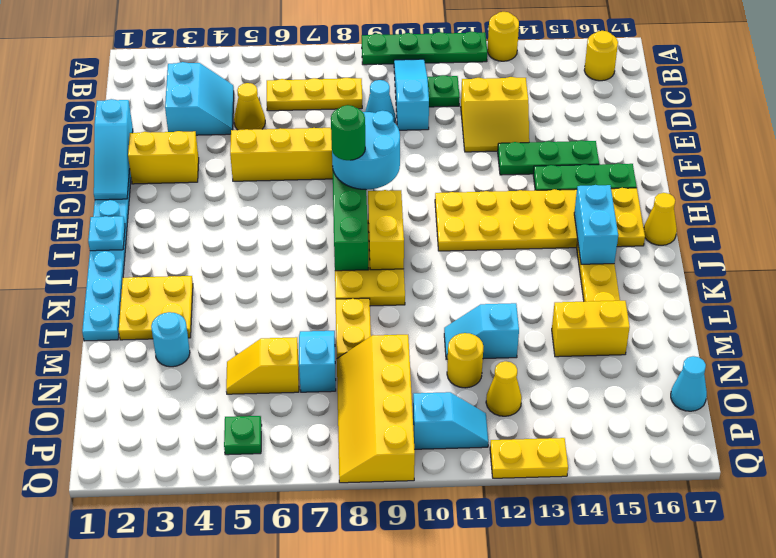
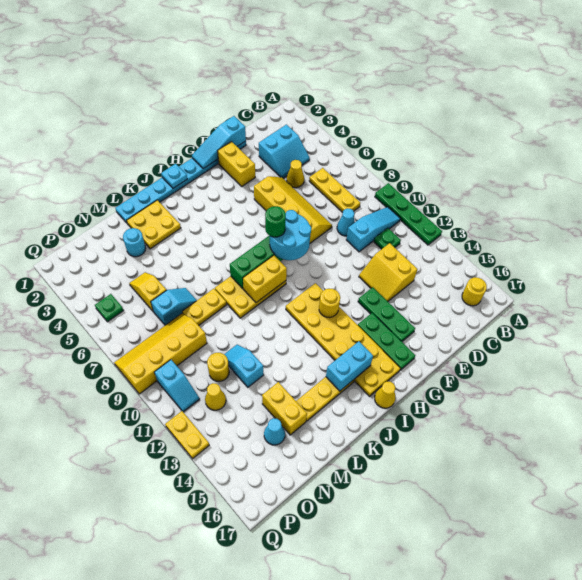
yellow 1x1 round brick [487,12,519,61] -> yellow 1x1 round brick moved to [319,289,340,318]
cyan 1x1 cone [671,356,707,411] -> cyan 1x1 cone moved to [264,418,285,445]

